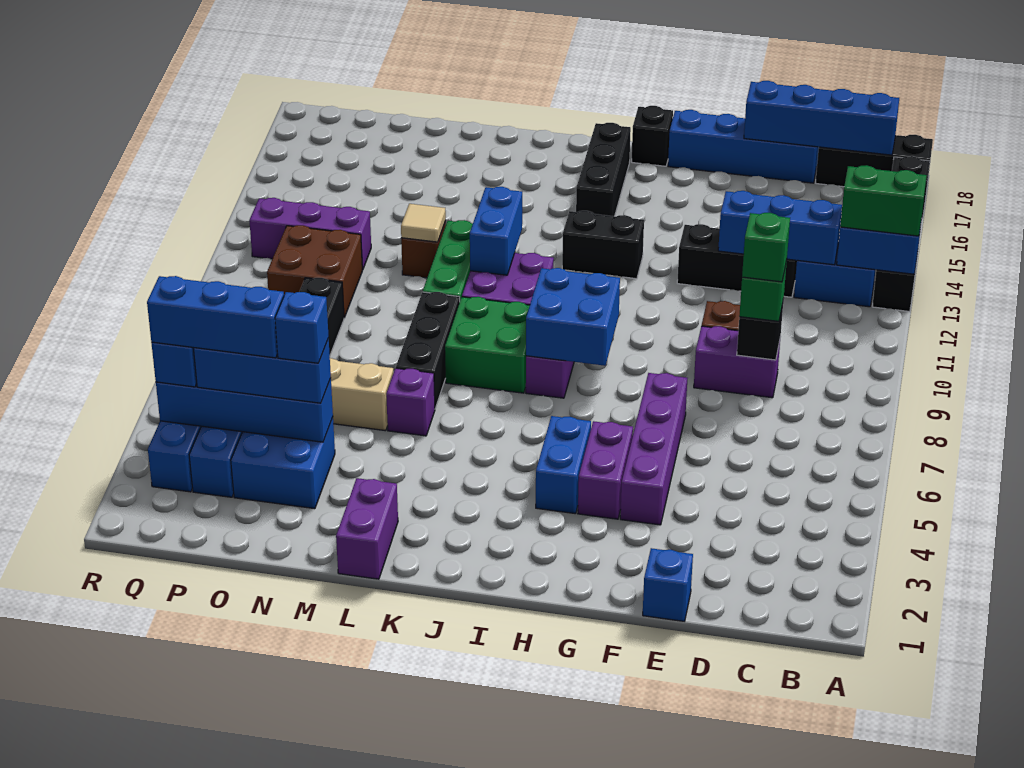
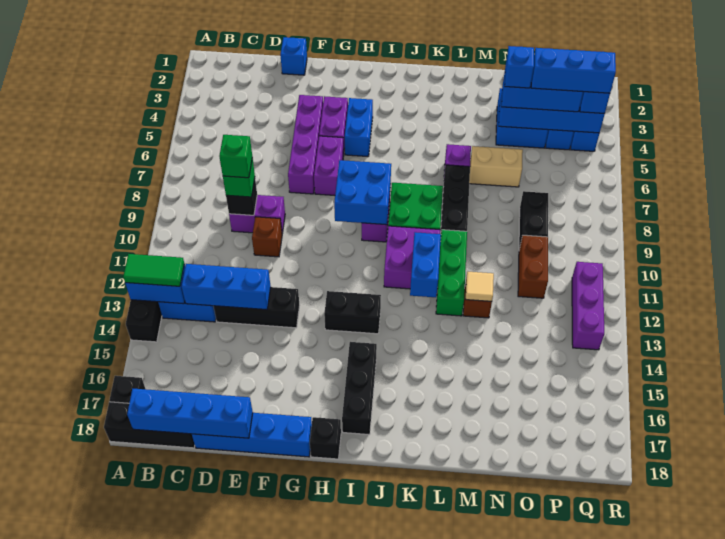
green 1x2 brick [840,165,927,236] -> green 1x2 tile [123,254,184,286]
purple 1x2 brick [336,478,398,579] -> purple 1x2 brick moved to [314,136,344,195]
brown 2x2 brick [267,225,362,318] -> brown 1x2 brick [518,235,548,298]
purple 1x3 brick [249,198,371,270] -> purple 1x3 brick turned to [572,262,604,350]

